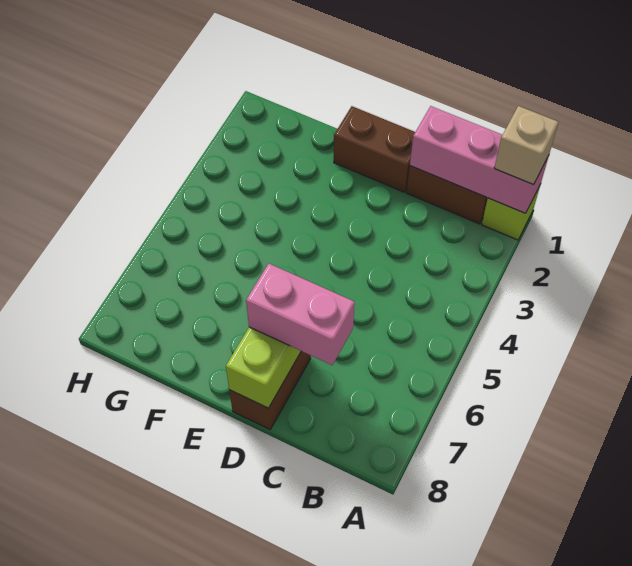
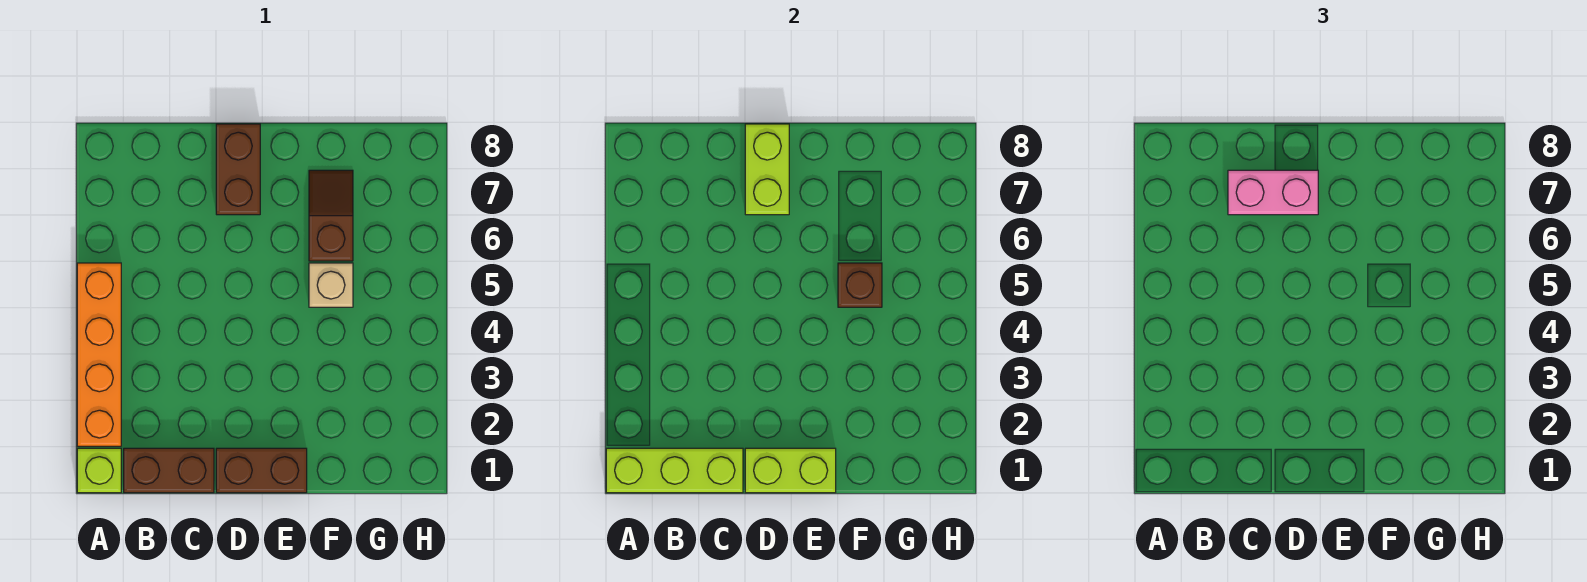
pink 1x3 brick [410,106,549,213] -> lime 1x3 brick [606,448,743,493]
tan 1x1 brick [494,106,558,185] -> tan 1x1 brick moved to [309,263,353,307]
none -> orange 1x4 brick [77,263,121,446]
none -> lime 1x2 brick [745,448,836,493]
none -> brown 1x1 brick [838,263,882,307]
none -> brown 1x2 slope [309,170,353,261]

